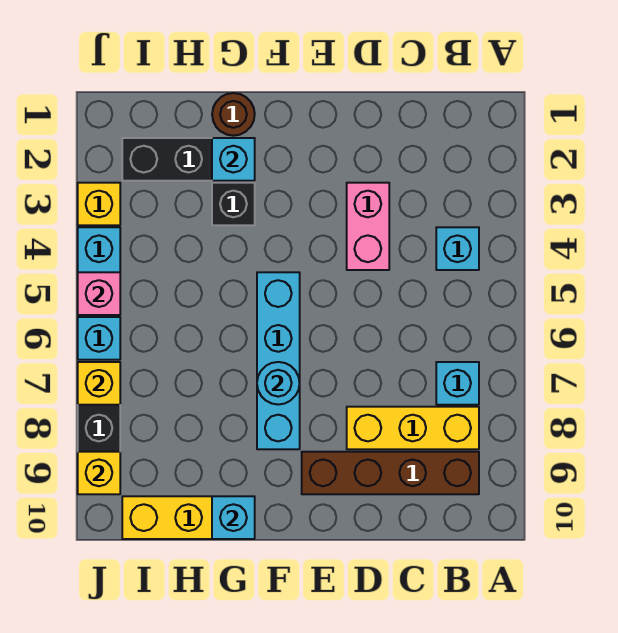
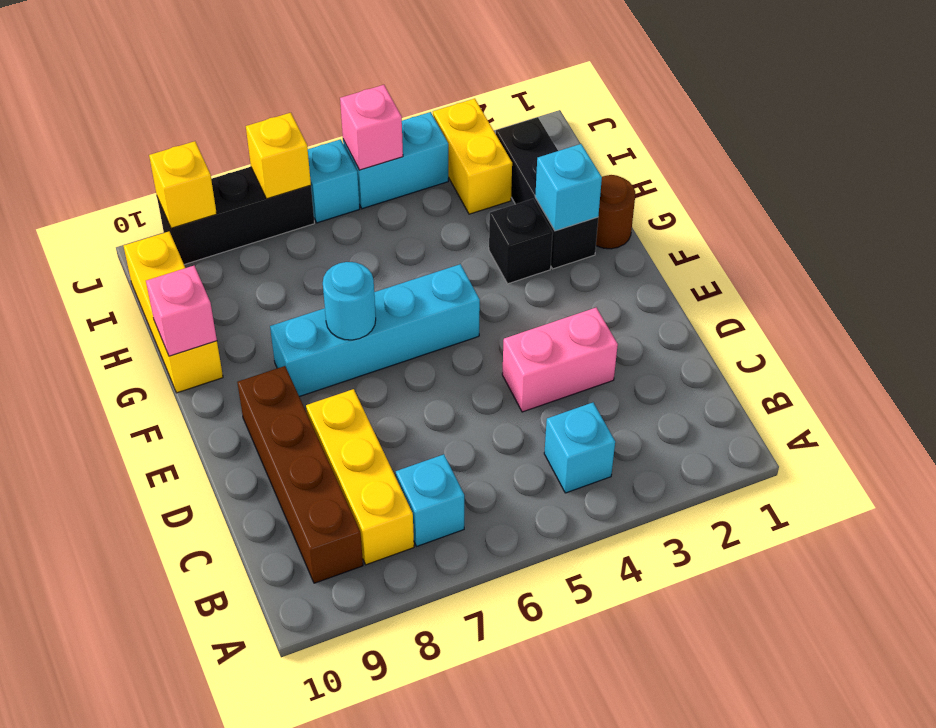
cyan 1x1 brick [212,496,255,539] -> pink 1x1 brick [146,266,217,356]
yellow 1x1 brick [78,183,120,225] -> yellow 1x2 brick [433,99,512,214]

